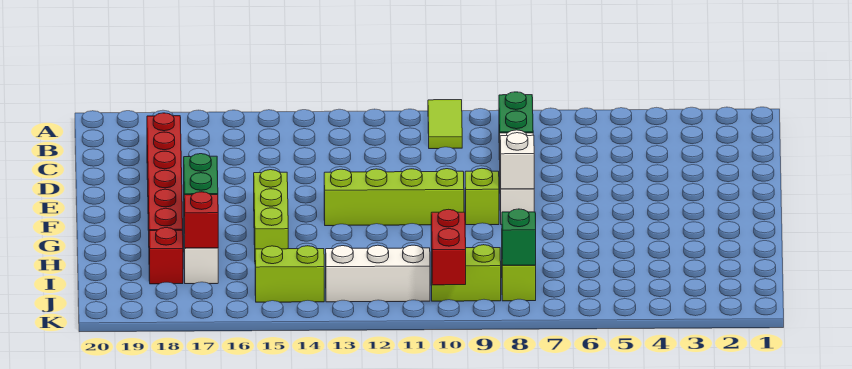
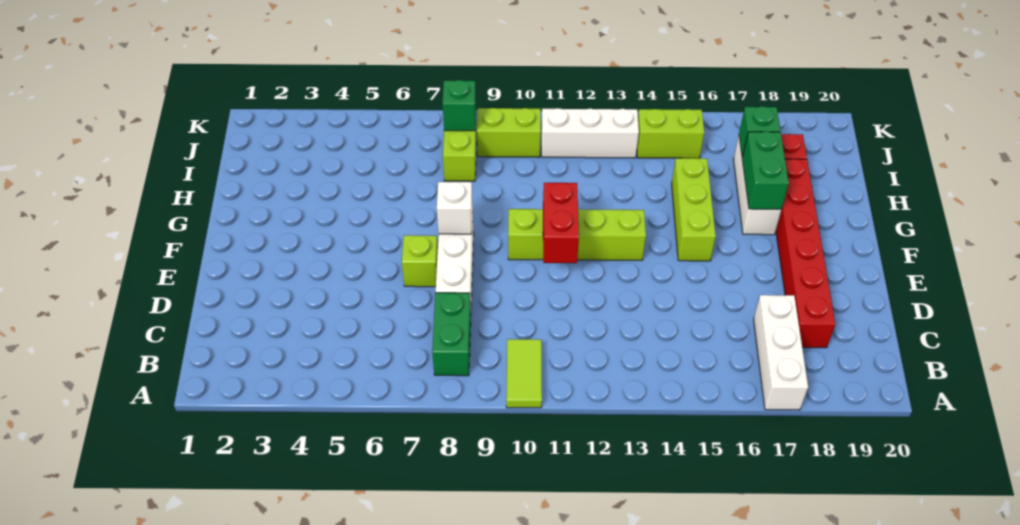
none -> white 1x3 brick [754,295,808,410]
lime 1x1 brick [465,168,499,225] -> lime 1x1 brick moved to [402,235,438,287]
red 1x1 brick [184,192,218,248] -> green 1x1 brick [739,106,780,157]
red 1x2 brick [431,209,466,285] -> red 1x2 brick moved to [543,183,579,263]

